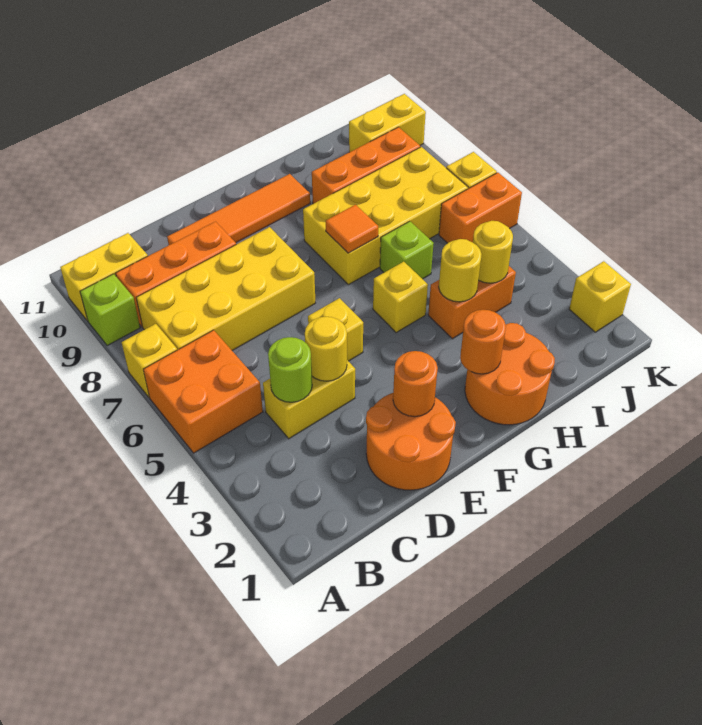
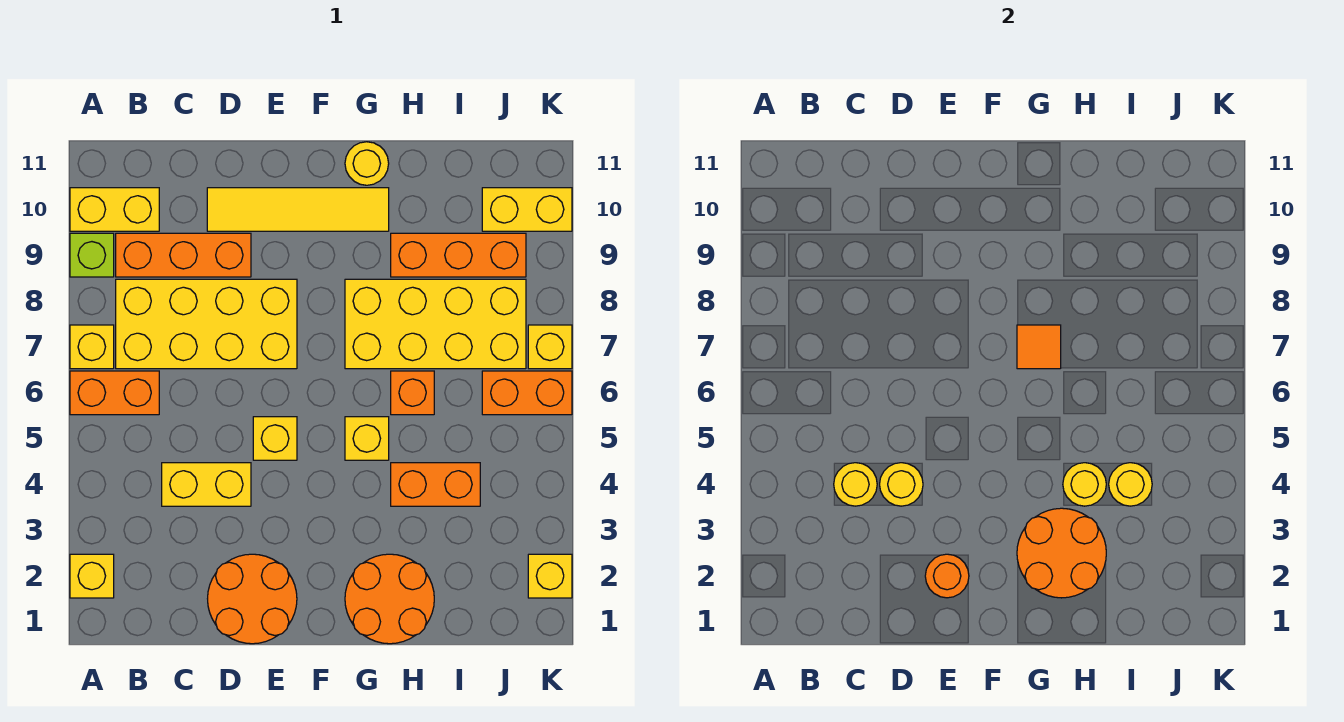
none -> yellow 1x1 brick [70,554,114,598]
orange 2x2 brick [143,330,263,453] -> orange 1x2 brick [70,371,159,415]
lime 1x1 round brick [268,337,312,402] -> yellow 1x1 round brick [834,463,877,506]
orange 1x4 tile [167,174,310,245] -> yellow 1x4 tile [207,188,389,231]
orange 1x1 round brick [460,310,506,374] -> orange 2x2 round brick [1017,508,1106,598]
none -> yellow 1x1 round brick [345,142,389,185]
lime 1x1 brick [380,221,434,279] -> orange 1x1 brick [391,371,434,415]

